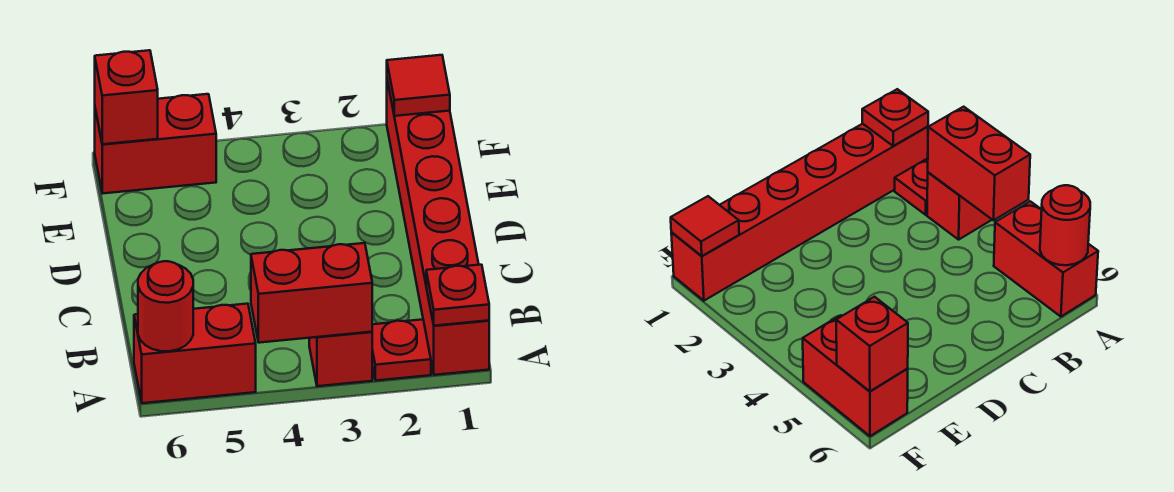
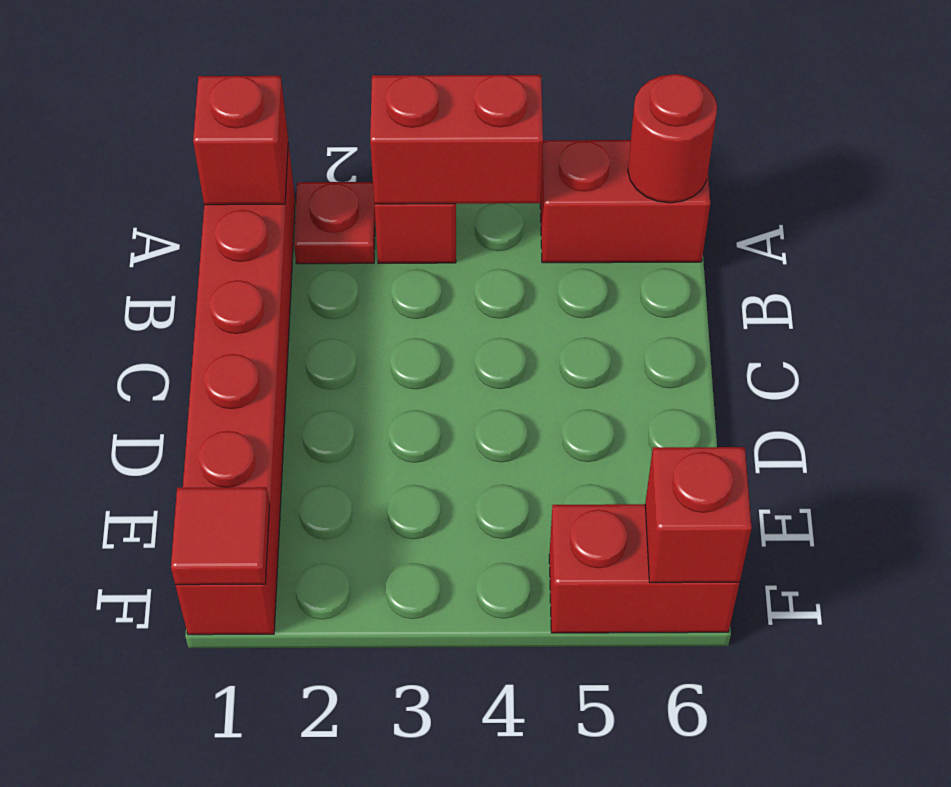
red 1x1 plate [426,265,489,326] -> red 1x1 brick [193,76,288,205]

